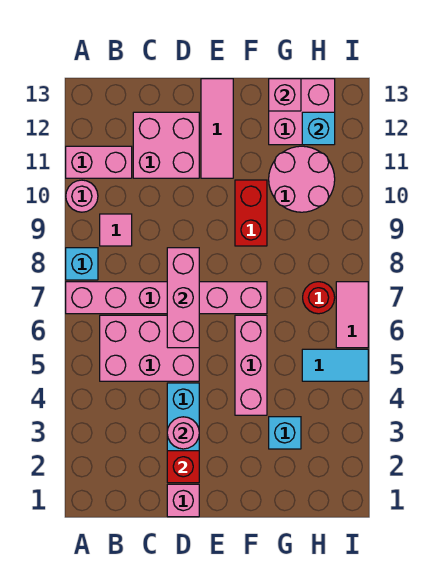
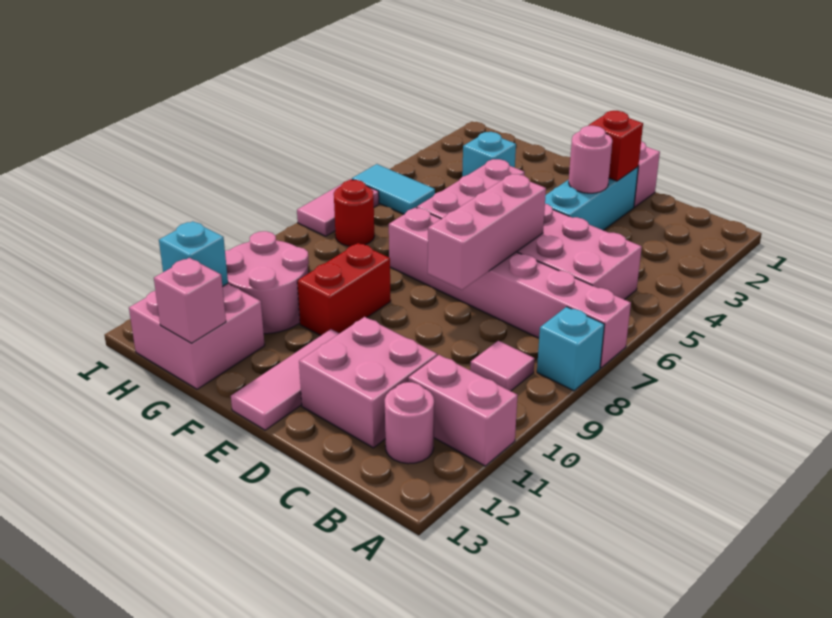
pink 1x1 round brick [66,180,98,212] -> pink 1x1 round brick moved to [385,382,434,464]

